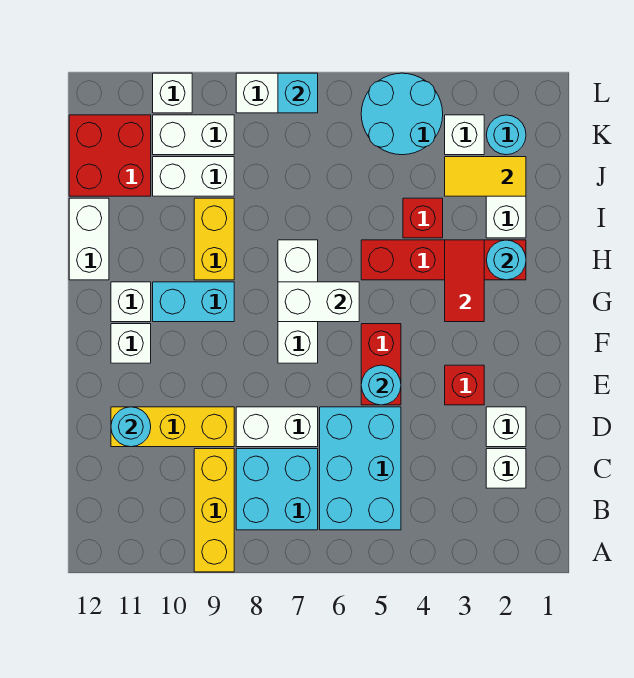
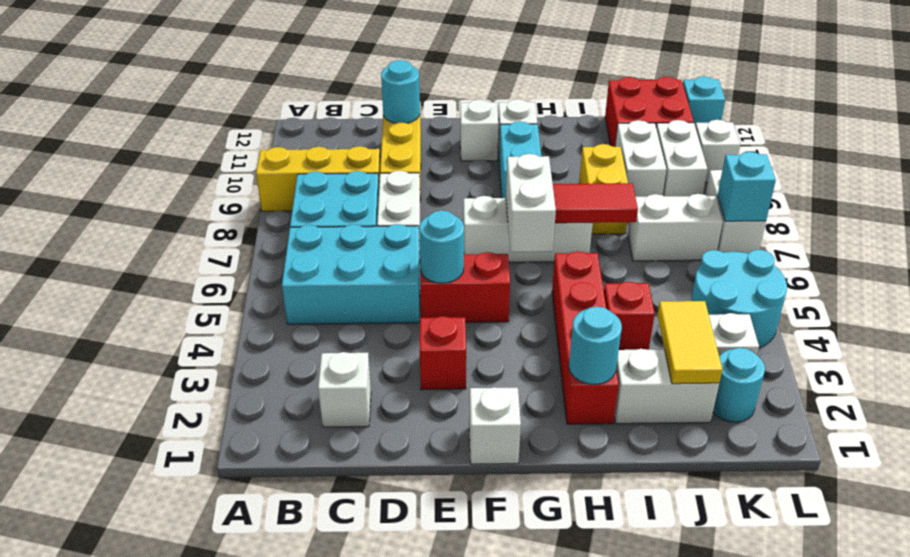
white 1x1 brick [486,407,526,447] -> white 1x1 brick moved to [469,387,521,464]
red 1x2 tile [445,240,484,322] -> red 1x2 tile moved to [553,183,638,223]
yellow 1x2 brick [194,198,234,280] -> yellow 1x2 brick turned to [579,144,628,234]
white 1x2 brick [69,198,109,280] -> white 1x2 brick moved to [628,194,723,261]
none -> cyan 1x1 brick [683,76,725,125]

